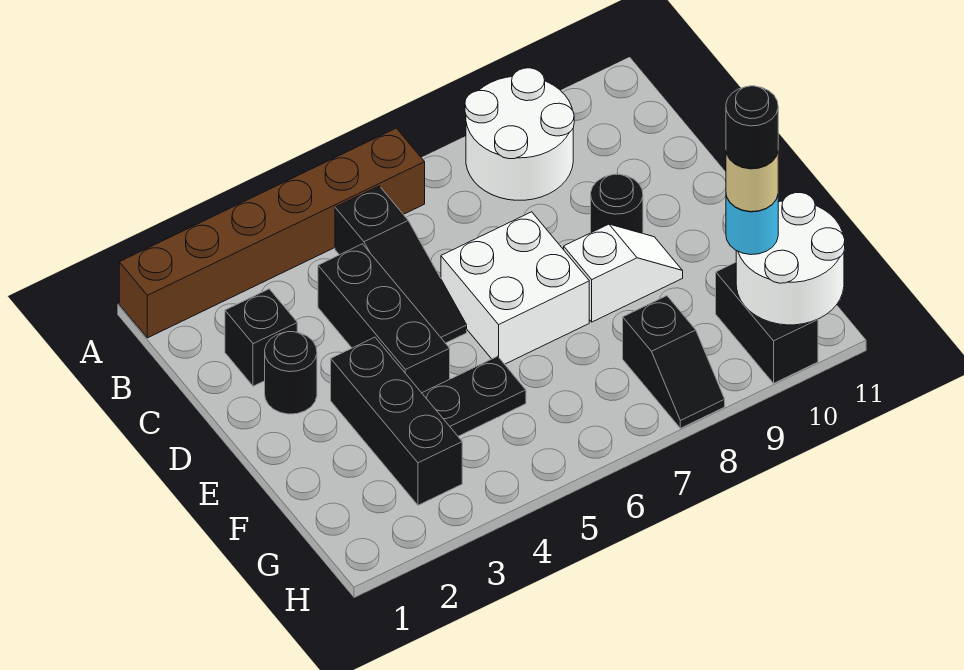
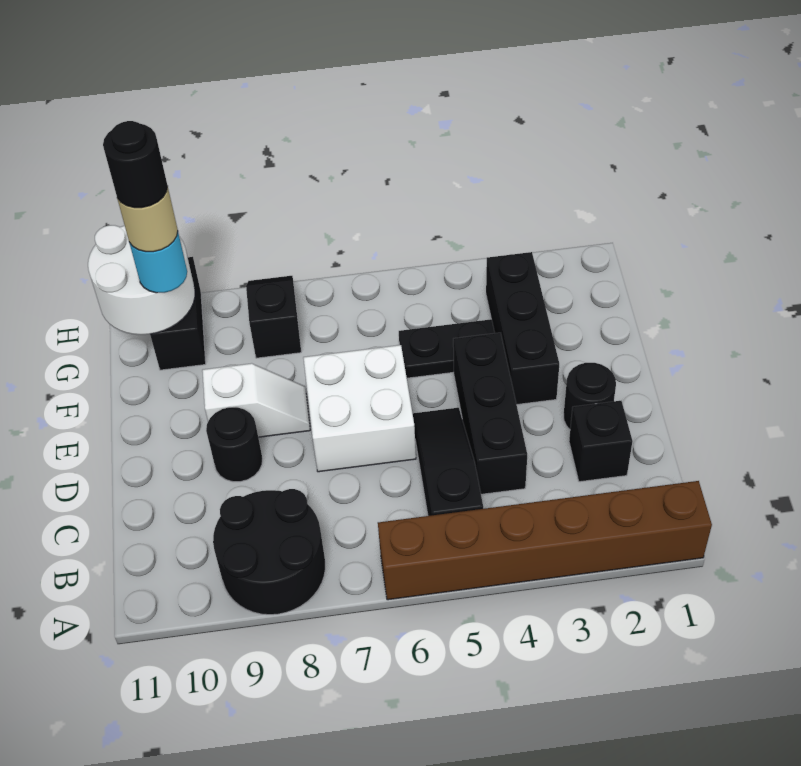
white 2x2 round brick [465,68,574,200] -> black 2x2 round brick [213,489,325,615]
white 1x2 slope [564,224,683,322] -> white 1x2 slope turned to [202,363,310,437]

